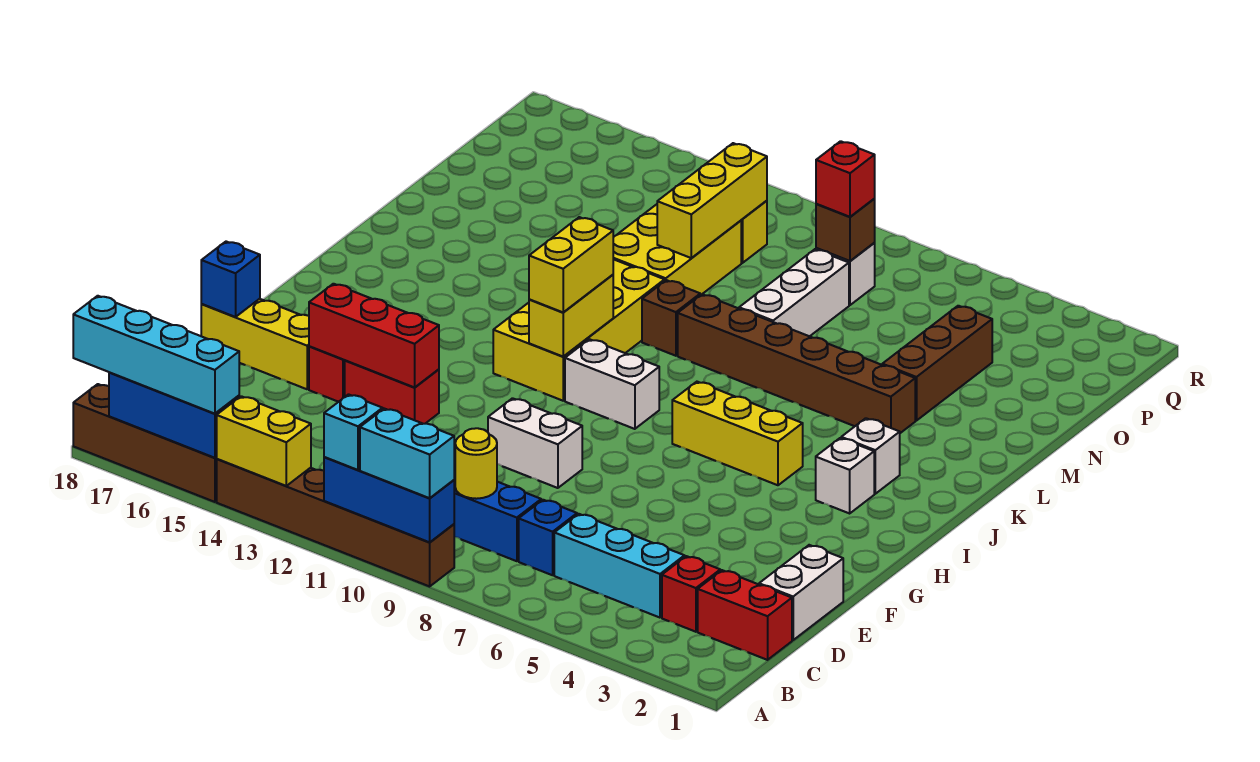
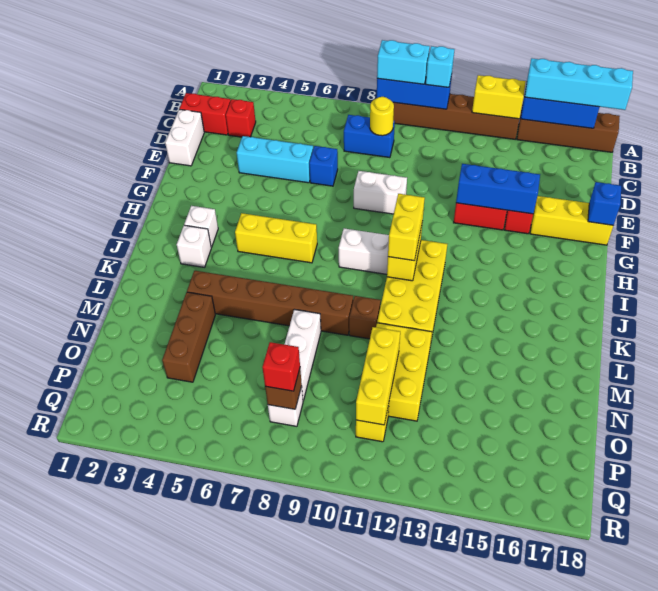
cyan 1x3 brick [554,514,685,618] -> cyan 1x3 brick moved to [237,136,313,183]
blue 1x1 brick [519,500,577,575] -> blue 1x1 brick moved to [309,146,338,186]
red 1x3 brick [309,284,439,387] -> blue 1x3 brick [456,164,540,214]

